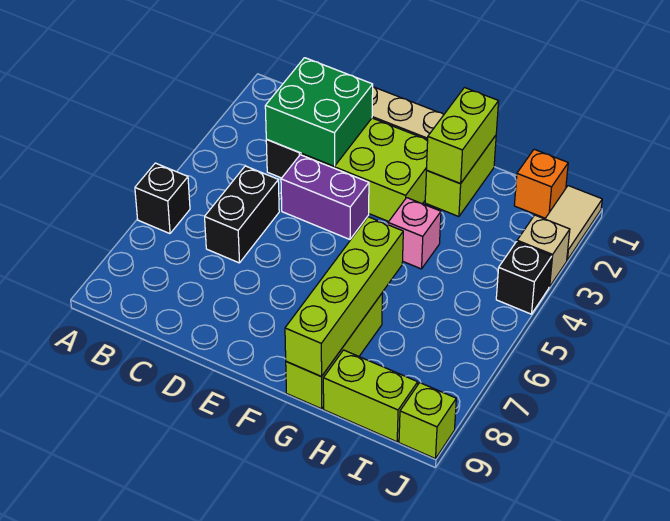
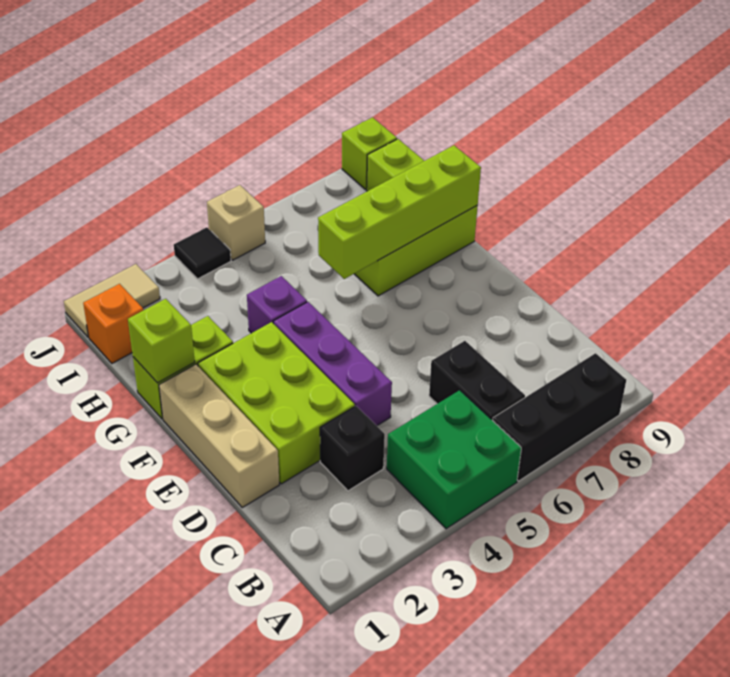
black 1x1 brick [135,163,190,234] -> black 1x3 brick [493,353,626,481]
green 2x2 brick [265,58,373,166] -> green 2x2 brick moved to [387,390,521,529]
black 1x2 brick [205,166,279,263] -> black 1x2 brick turned to [429,341,525,420]
purple 1x2 brick [281,155,369,239] -> purple 1x3 brick [273,302,392,426]
lime 1x2 brick [426,88,499,184] -> lime 1x1 brick [128,299,195,383]
pink 1x1 brick [388,198,441,269] -> purple 1x1 brick [247,276,307,333]
tan 1x1 brick [517,215,570,287] -> tan 1x1 brick moved to [207,185,265,260]
black 1x1 brick [496,242,552,314] -> black 1x1 tile [174,227,231,279]

